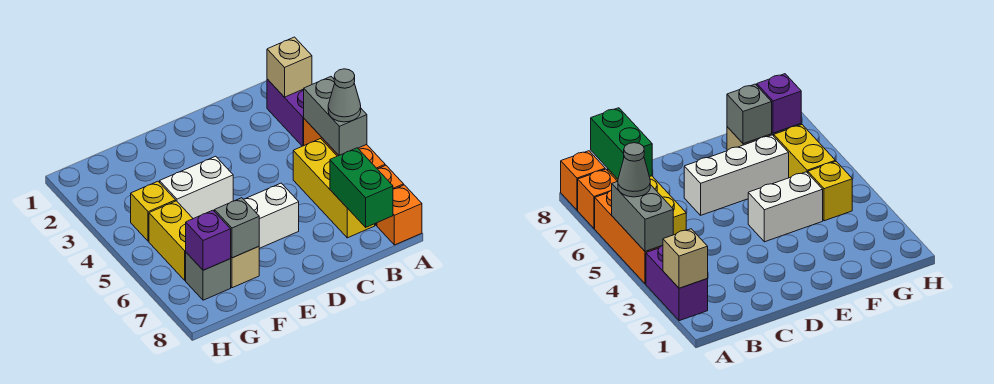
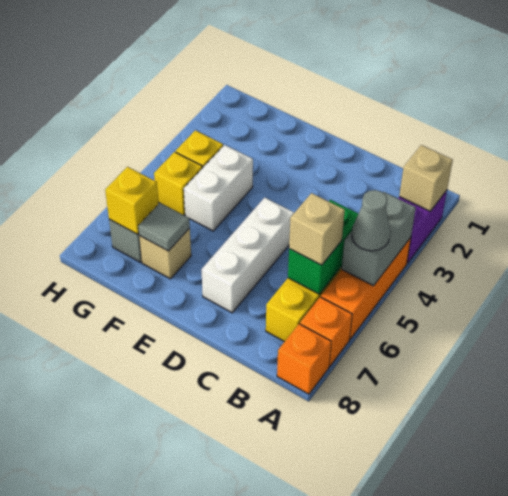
none -> tan 1x1 brick [289,193,345,265]
green 1x2 brick [330,148,393,227] -> green 1x2 brick moved to [288,200,358,294]
white 1x3 brick [244,183,299,248] -> white 1x3 brick turned to [201,198,294,313]
white 1x2 brick [160,156,233,219] -> white 1x2 brick turned to [184,145,253,231]
grey 1x1 brick [215,198,259,258] -> grey 1x1 tile [138,203,190,251]
yellow 1x2 brick [149,201,193,280] -> yellow 1x1 brick [154,152,203,215]
purple 1x1 brick [186,210,231,270] -> yellow 1x1 brick [105,167,159,234]

